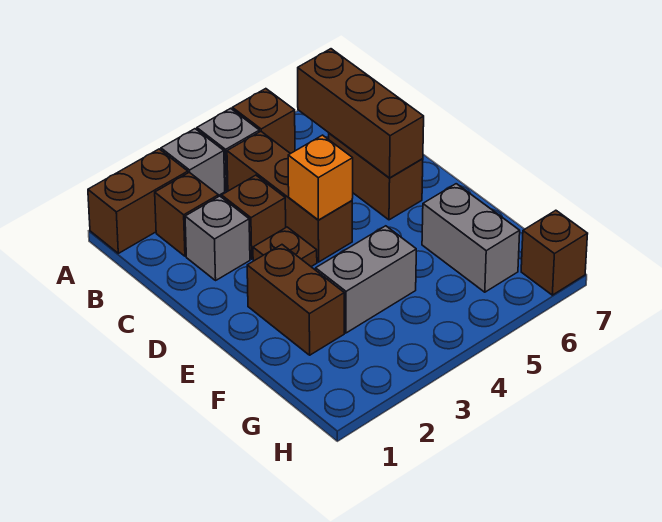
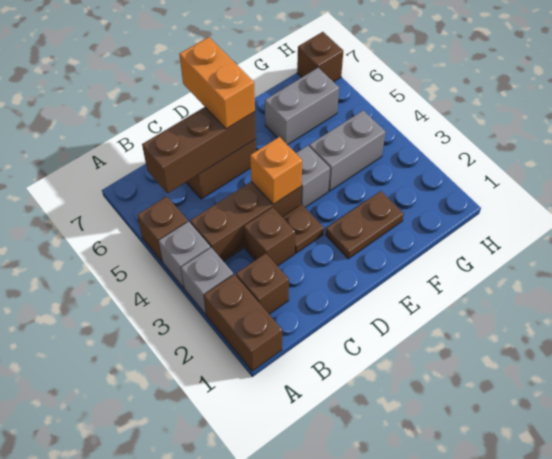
grey 1x1 brick [185,196,250,280] -> grey 1x1 brick moved to [296,146,330,207]
none -> orange 1x2 brick [179,37,255,129]
brown 1x2 brick [247,245,344,355] -> brown 1x2 plate [326,191,404,259]
grey 1x2 brick [316,226,416,333] -> grey 1x2 brick turned to [309,110,386,191]

